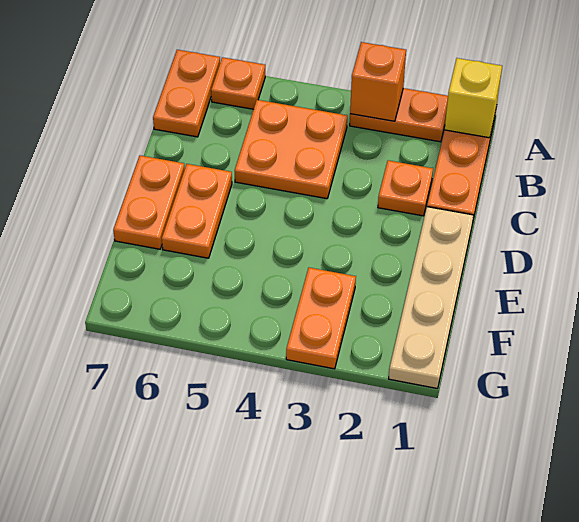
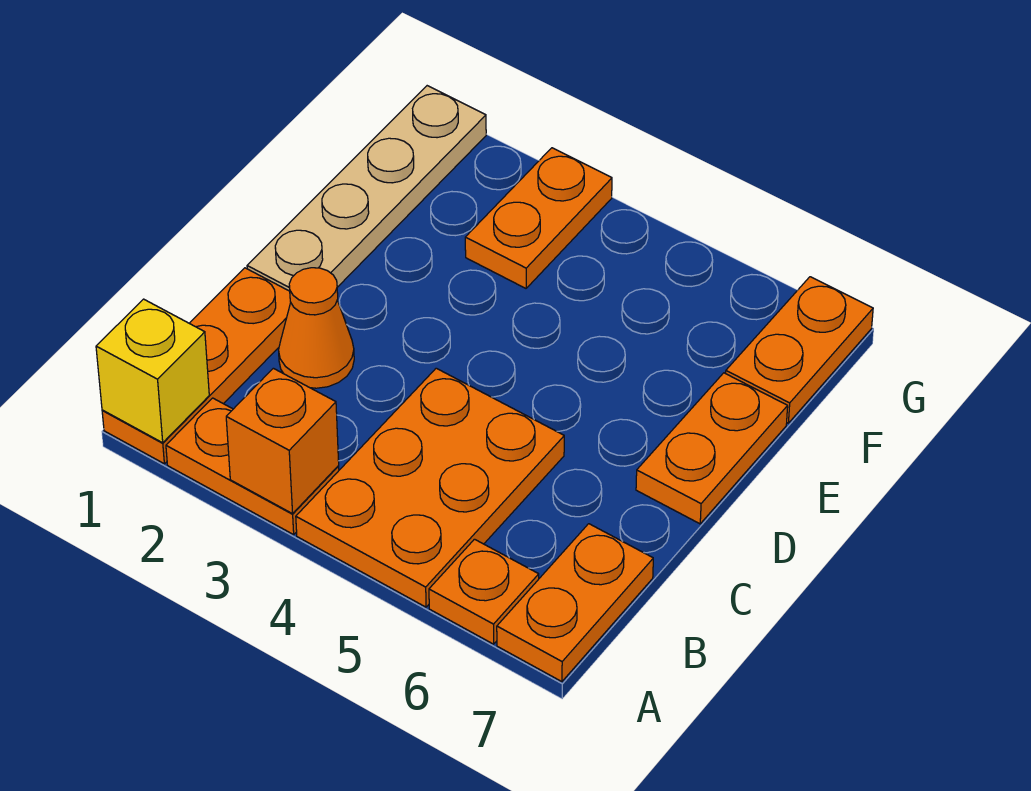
orange 2x2 plate [235,100,347,199] -> orange 2x3 plate [296,368,564,607]
orange 1x1 plate [378,160,433,216] -> orange 1x1 cone [279,268,354,388]
orange 1x2 plate [162,164,232,258] -> orange 1x2 plate moved to [726,277,873,423]

